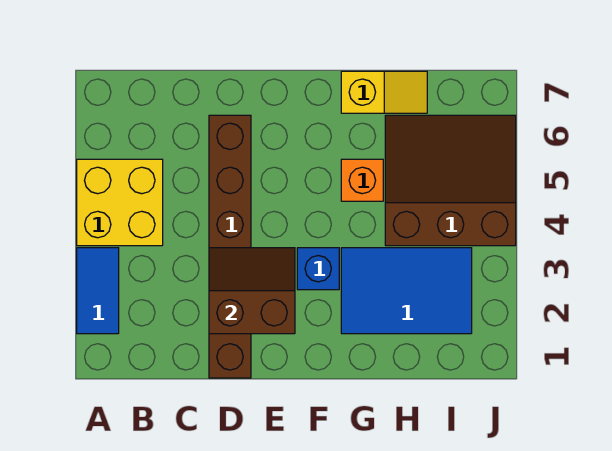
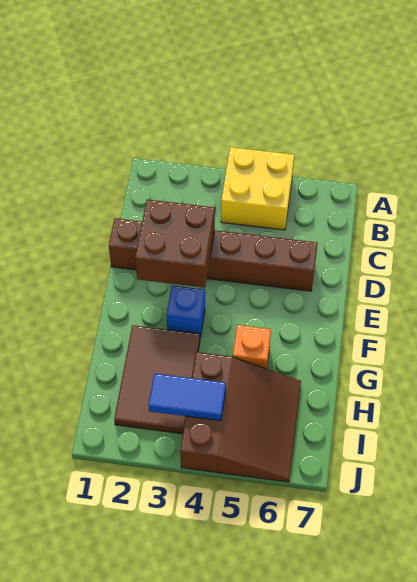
blue 1x2 tile [77,248,119,334] -> blue 1x2 tile moved to [149,374,226,421]
brown 2x2 slope [209,248,295,334] -> brown 2x2 brick [135,199,215,288]
blue 2x3 tile [341,248,472,334] -> brown 2x3 tile [114,325,200,434]
yellow 1x2 slope [341,71,427,113] -> none

